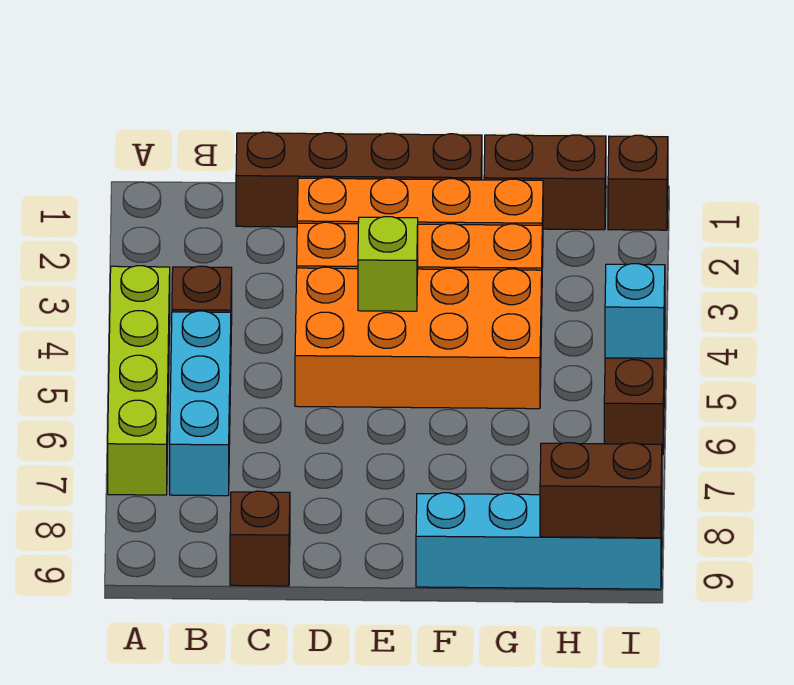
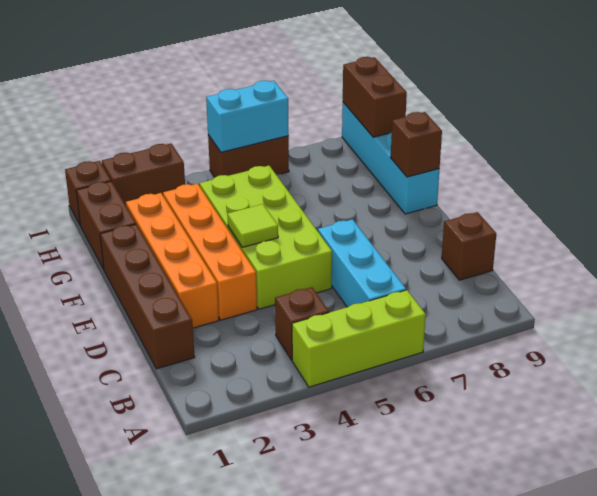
lime 1x4 brick [108,266,170,495] -> lime 1x3 brick [292,290,426,387]
cyan 1x3 brick [170,311,231,496] -> cyan 1x3 brick turned to [318,219,406,307]
orange 2x4 brick [295,267,542,409] -> lime 2x4 brick [200,165,332,309]
lime 1x1 brick [358,217,418,311] -> lime 1x1 tile [228,204,278,247]
none -> brown 1x1 brick [391,112,442,177]
none -> brown 1x2 brick [102,144,185,205]
cyan 1x1 brick [605,264,665,358] -> cyan 1x2 brick [206,81,289,152]

